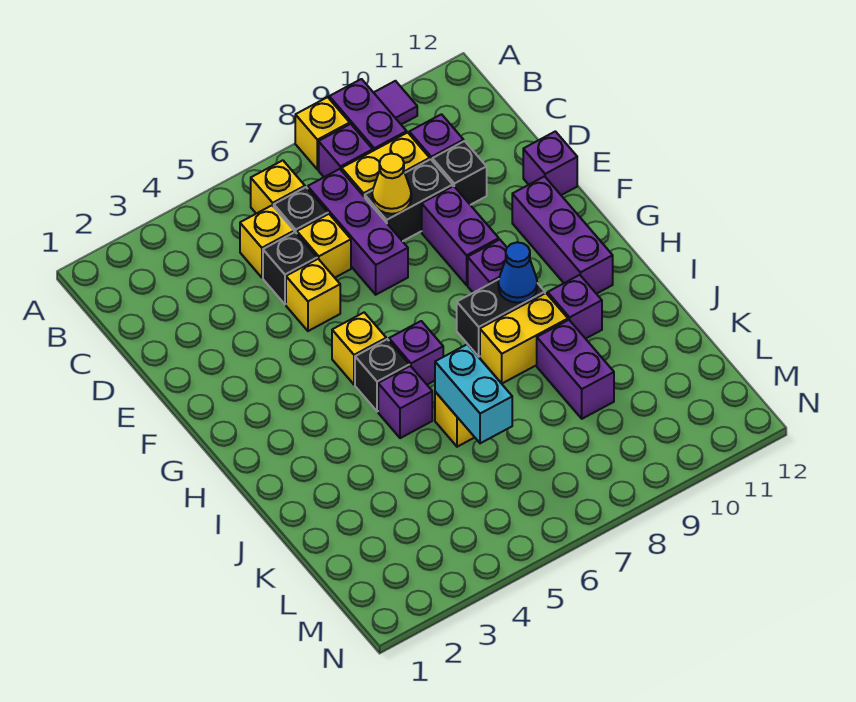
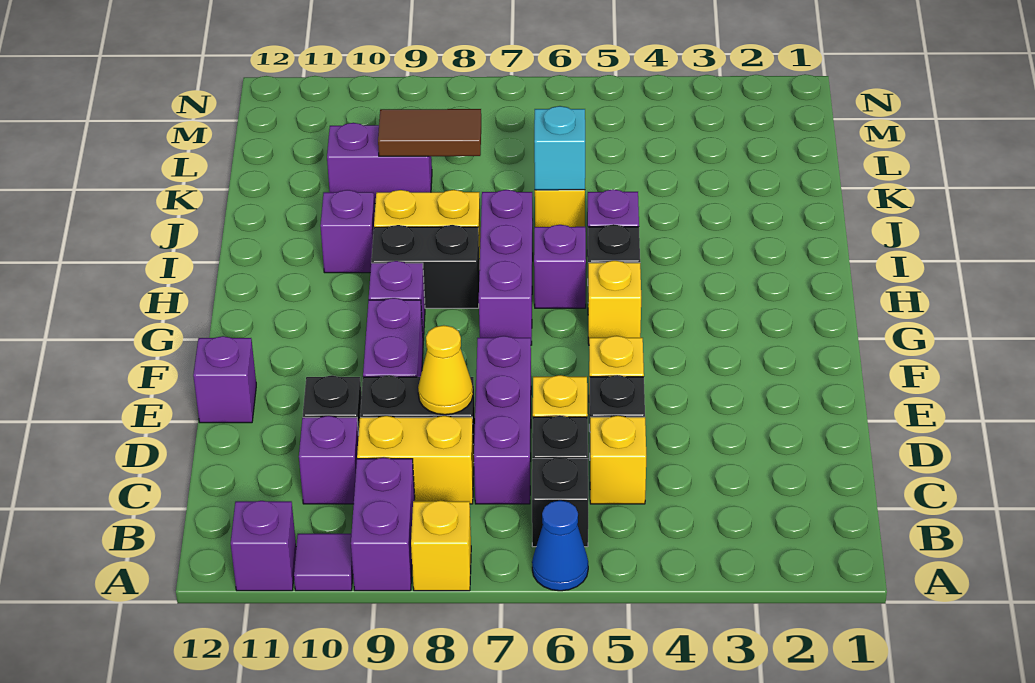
yellow 1x1 brick [251,160,305,214] -> black 1x1 brick [532,457,588,547]
purple 1x1 brick [319,124,373,177] -> purple 1x1 brick moved to [231,501,296,591]
purple 1x3 brick [512,176,613,294] -> purple 1x3 brick moved to [479,190,533,345]
blue 1x1 cone [498,242,537,303] -> blue 1x1 cone moved to [532,500,588,591]
cyan 1x2 brick [435,344,512,443] -> cyan 1x1 brick [534,106,585,190]
purple 1x2 brick [537,320,614,419] -> purple 1x2 brick turned to [327,123,432,204]
none -> brown 1x2 tile [378,109,481,156]

